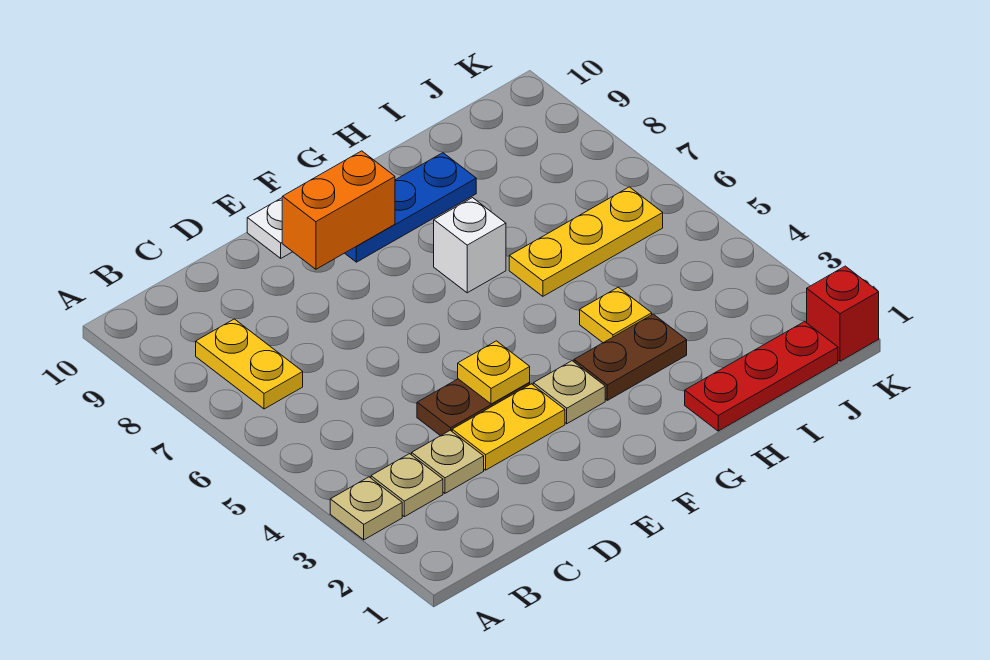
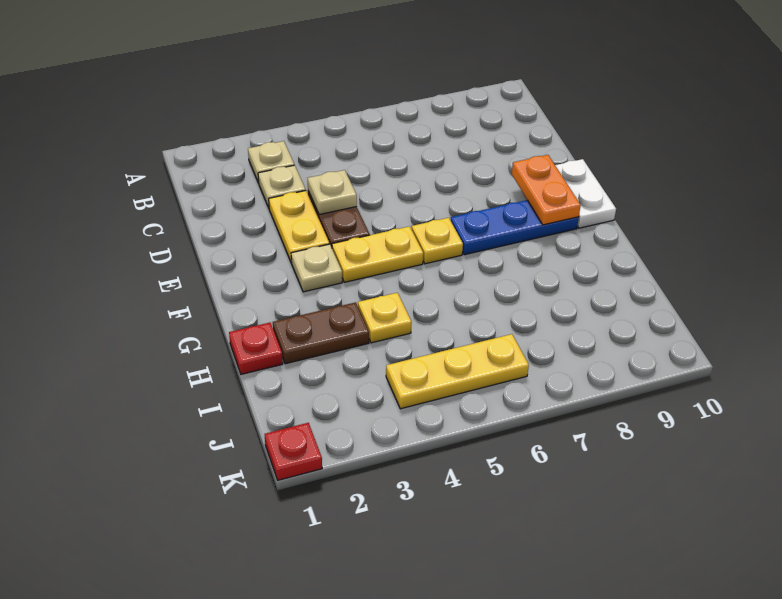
tan 1x1 plate [330,477,402,540] -> tan 1x1 plate moved to [308,170,357,215]
yellow 1x2 plate [196,319,303,409] -> yellow 1x2 plate moved to [332,226,423,282]
yellow 1x1 plate [458,341,530,404] -> yellow 1x1 plate moved to [412,218,463,264]
orange 1x2 brick [282,151,395,269] -> orange 1x2 plate [512,155,581,225]
blue 1x3 plate [345,153,476,262] -> blue 1x3 plate turned to [451,200,579,255]
brown 1x2 plate [574,314,687,400] -> brown 1x2 plate turned to [273,302,369,364]
white 1x1 brick [434,198,506,293] -> none
red 1x3 plate [685,322,838,431] -> red 1x1 plate [229,323,283,374]
yellow 1x3 plate [509,187,663,296] -> yellow 1x3 plate turned to [386,334,529,409]
red 1x1 brick [807,266,879,361] -> red 1x1 plate [265,423,322,480]

